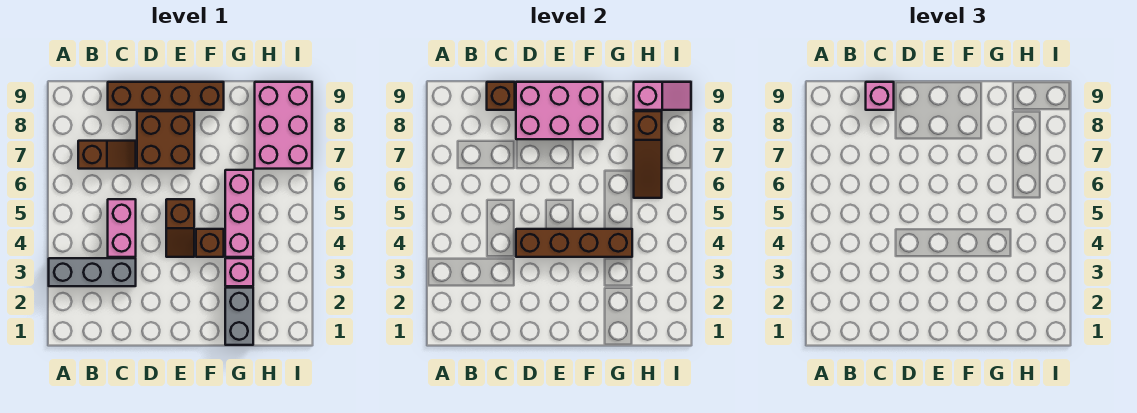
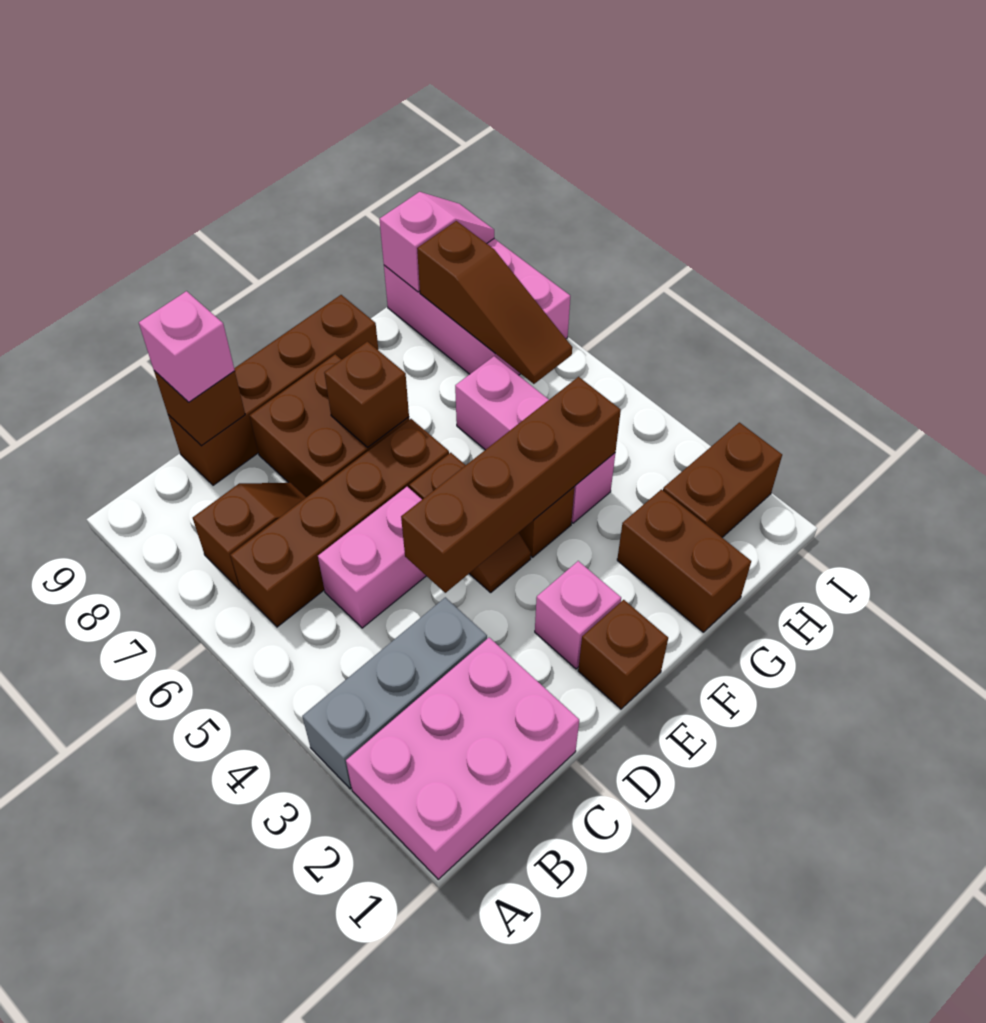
none -> brown 1x4 brick [231,419,449,627]
pink 1x2 brick [108,199,136,257] -> pink 1x2 brick turned to [318,487,426,628]
pink 2x3 brick [516,82,603,139] -> pink 2x3 brick moved to [346,638,579,879]
none -> brown 1x1 brick [578,600,668,709]
none -> brown 1x1 brick [324,342,409,447]
grey 1x2 brick [225,288,253,345] -> brown 1x2 brick [617,490,751,632]
pink 1x1 brick [225,258,253,286] -> pink 1x1 brick moved to [535,561,621,669]
none -> brown 1x2 brick [663,423,782,537]

